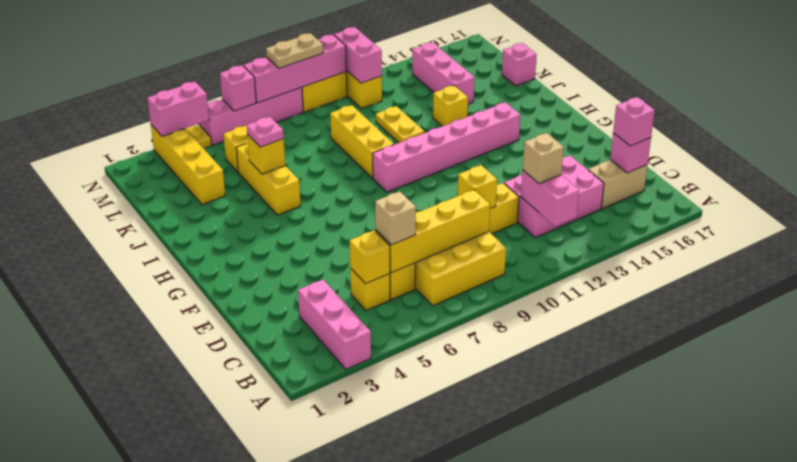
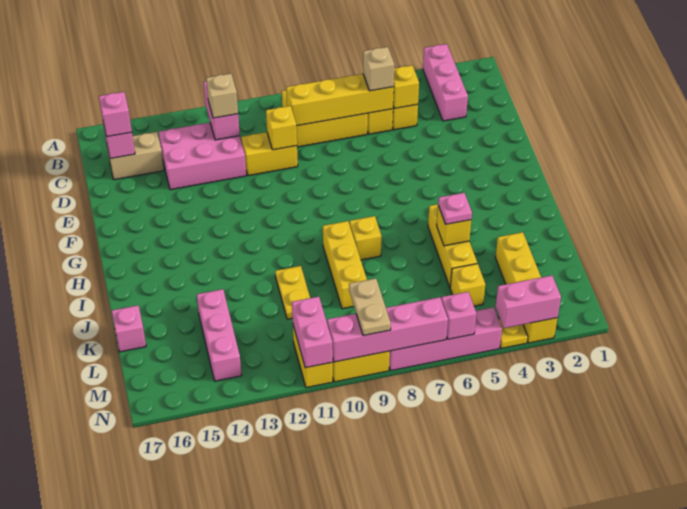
pink 1x6 brick [373,102,520,192] -> none
yellow 1x1 brick [433,85,468,126] -> yellow 1x1 brick moved to [350,216,382,260]
tan 1x2 plate [266,33,323,68] -> tan 1x2 plate turned to [349,278,391,336]

